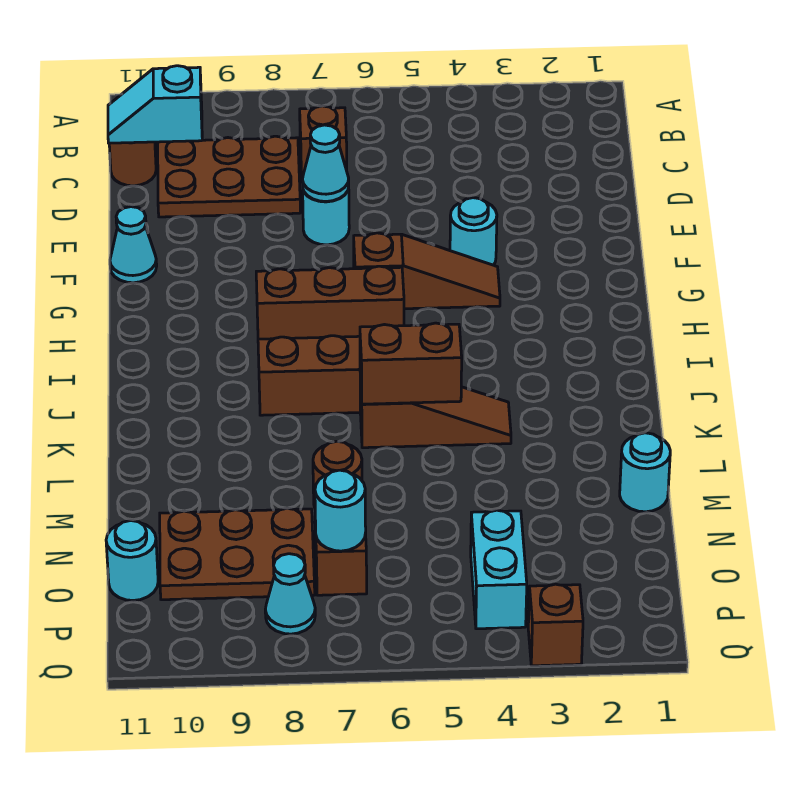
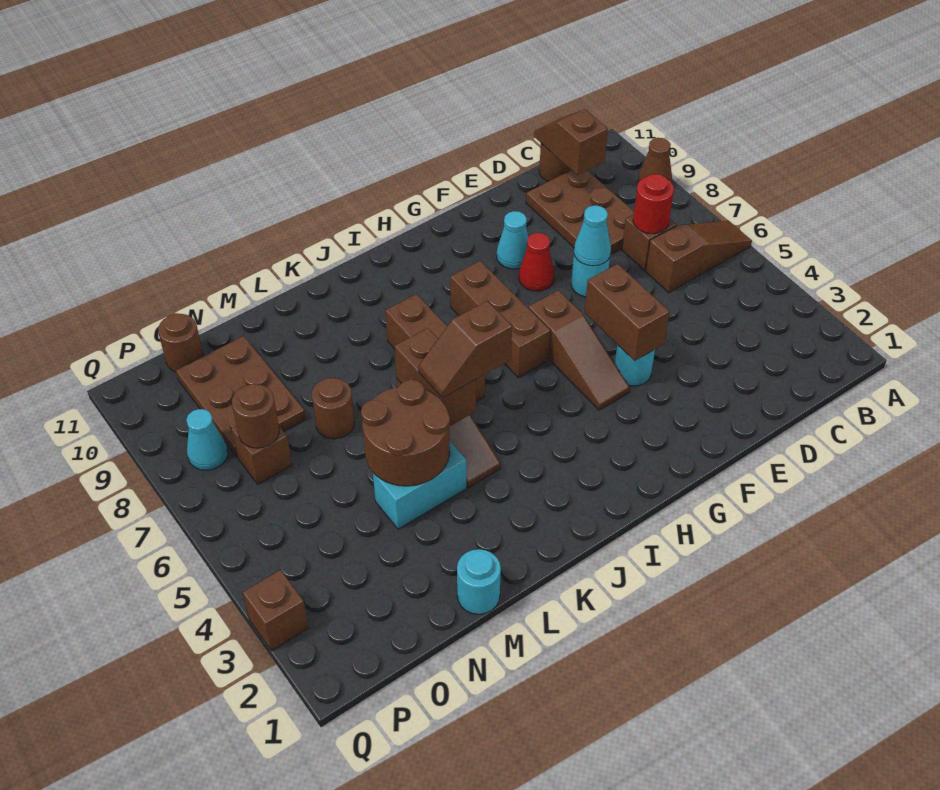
none -> brown 1x3 slope [646,221,752,293]
none -> brown 1x1 cone [638,138,672,183]
none -> red 1x1 round brick [633,174,674,234]
cyan 1x2 slope [108,66,202,143] -> brown 1x2 slope [534,109,608,175]
none -> brown 1x2 brick [585,264,670,361]
none -> red 1x1 cone [519,233,555,291]
cyan 1x1 cone [110,207,157,283] -> cyan 1x1 cone moved to [497,211,528,269]
none -> brown 1x2 slope [418,301,512,398]
none -> brown 2x2 round brick [361,380,450,486]
cyan 1x2 brick [471,510,527,629] -> cyan 1x2 brick moved to [373,441,466,529]
cyan 1x1 round brick [315,470,366,551] -> brown 1x1 round brick [232,384,279,448]
cyan 1x1 round brick [106,521,158,601] -> brown 1x1 round brick [158,313,203,372]

